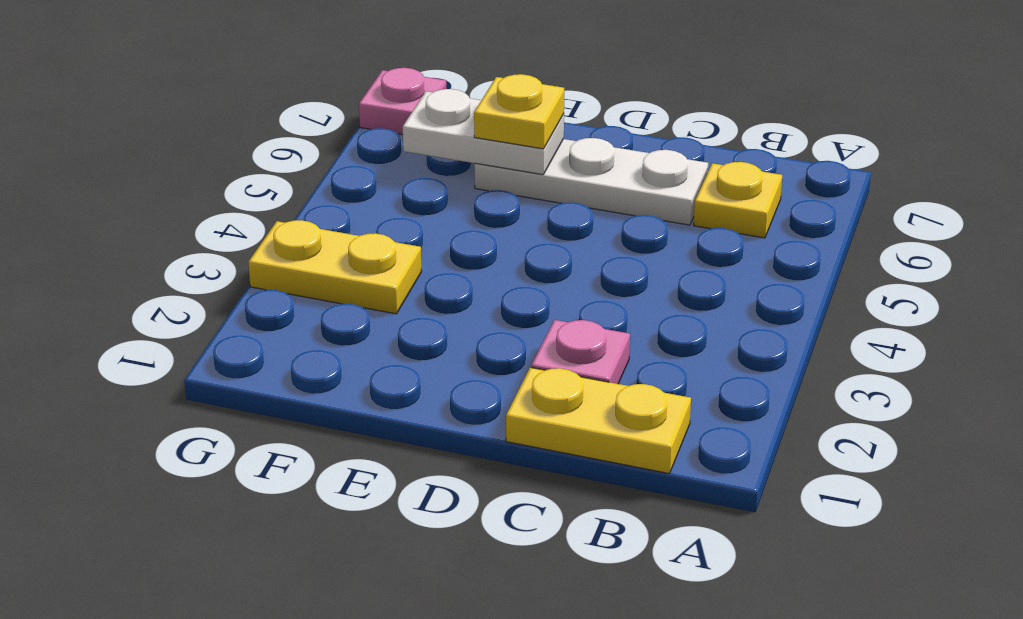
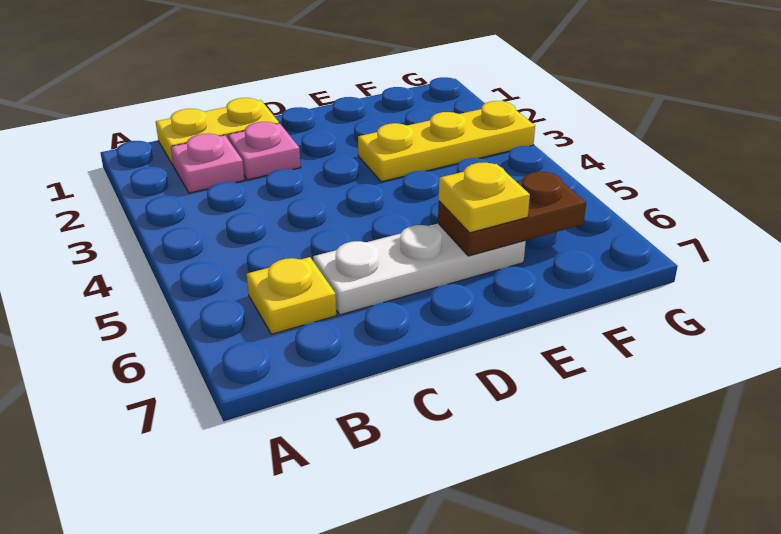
white 1x2 plate [403,89,564,175] -> brown 1x2 plate [438,172,586,256]
yellow 1x2 plate [248,220,422,314] -> yellow 1x3 plate [358,101,535,182]
pink 1x1 plate [359,68,447,135] -> pink 1x1 plate moved to [171,133,244,193]

